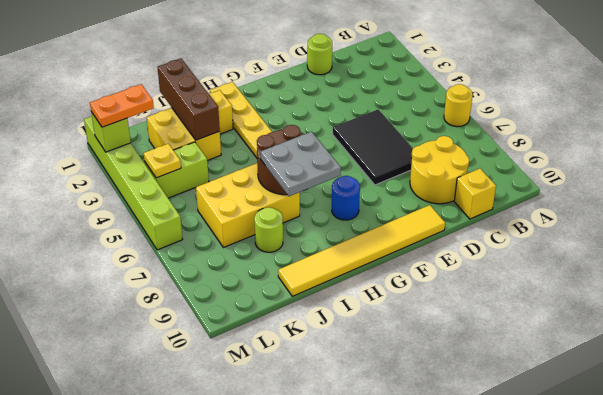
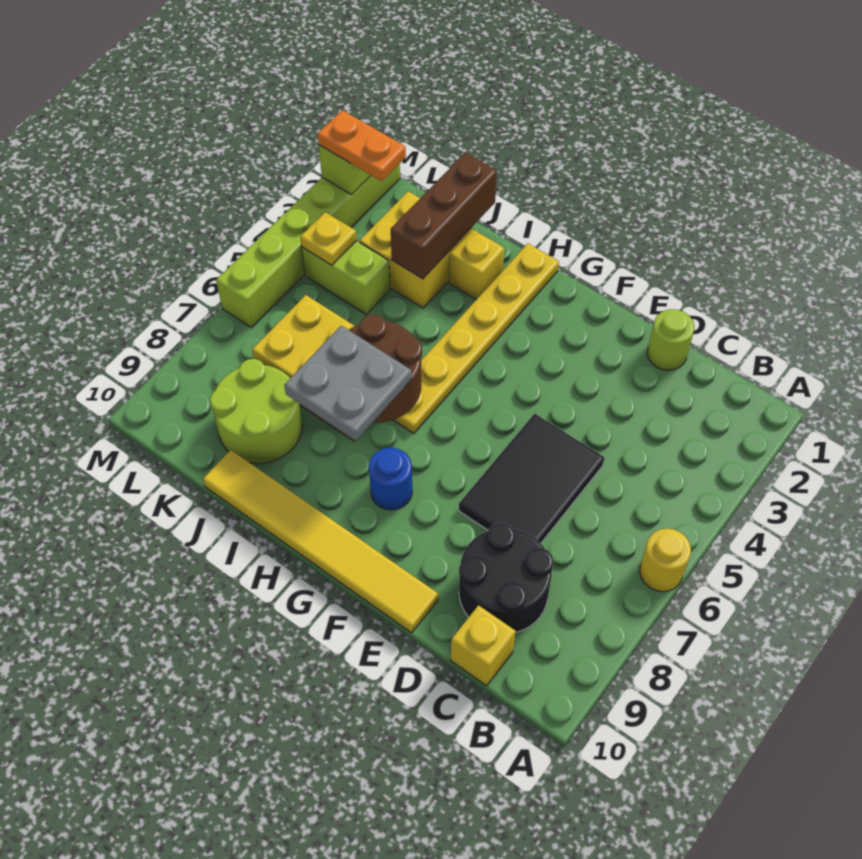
yellow 2x2 round brick [410,136,469,204] -> black 2x2 round brick [459,523,553,632]
lime 1x1 round brick [254,207,283,252] -> lime 2x2 round brick [210,359,302,464]

